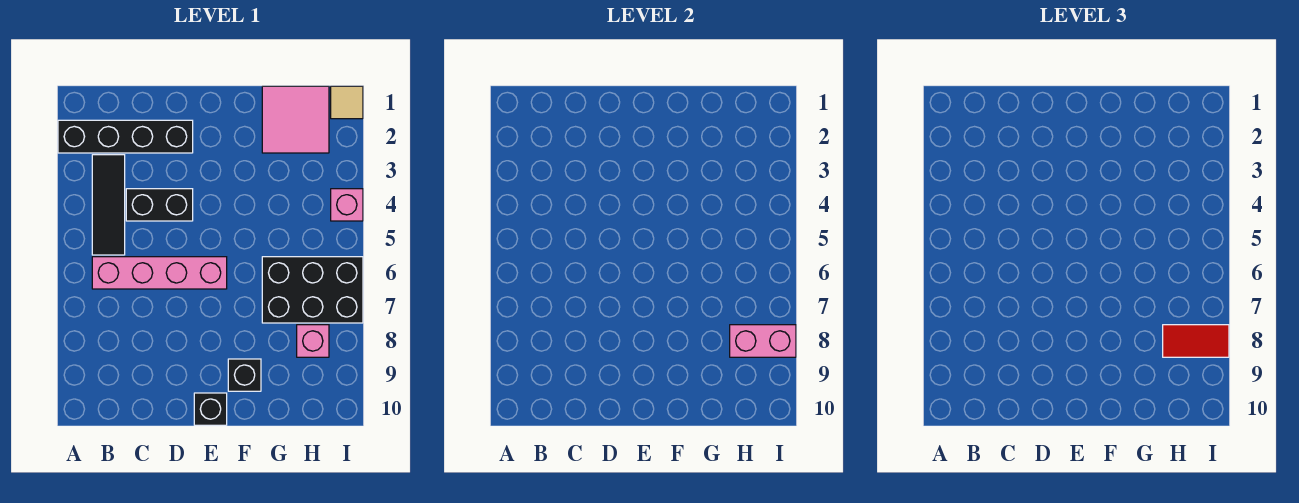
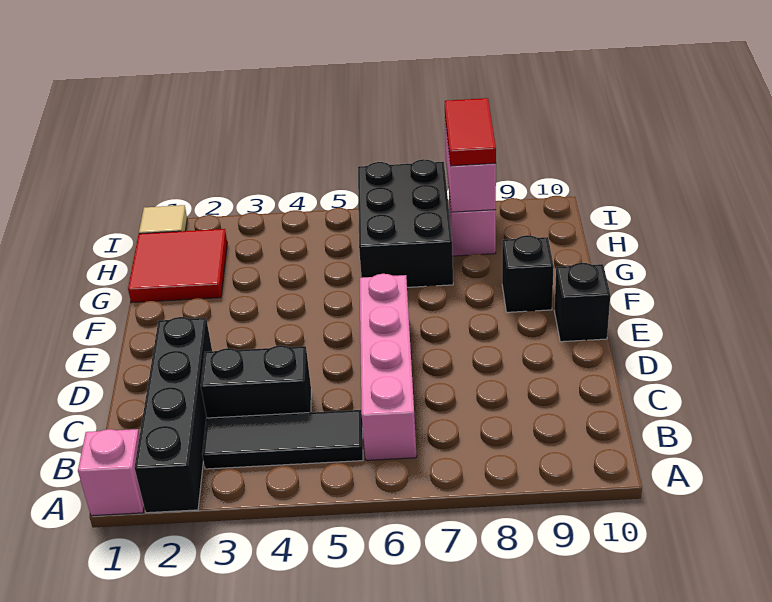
black 1x2 brick [126,189,193,221] -> black 1x2 brick turned to [201,345,311,418]
pink 2x2 tile [262,86,329,153] -> red 2x2 tile [128,229,227,303]
pink 1x1 brick [331,189,363,221] -> pink 1x1 brick moved to [78,429,144,516]

